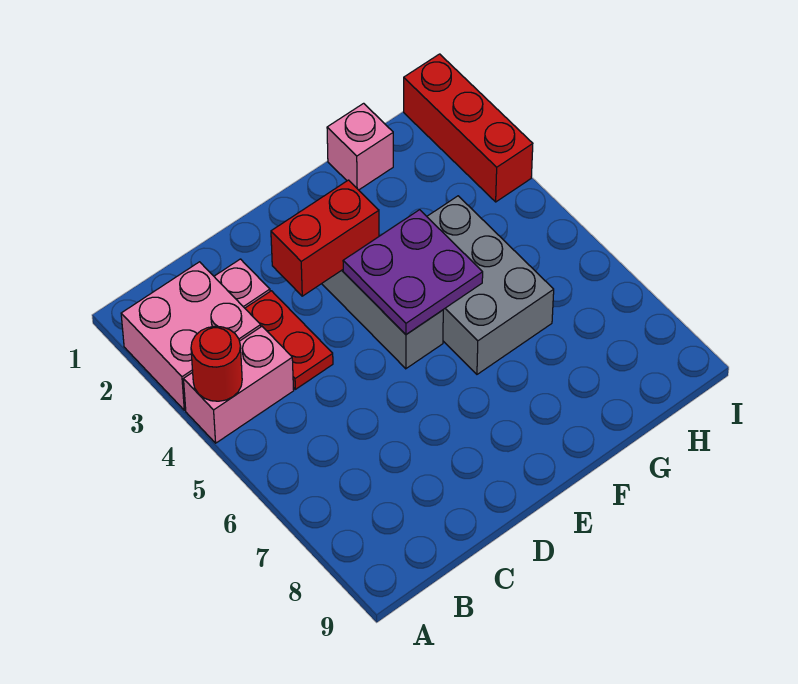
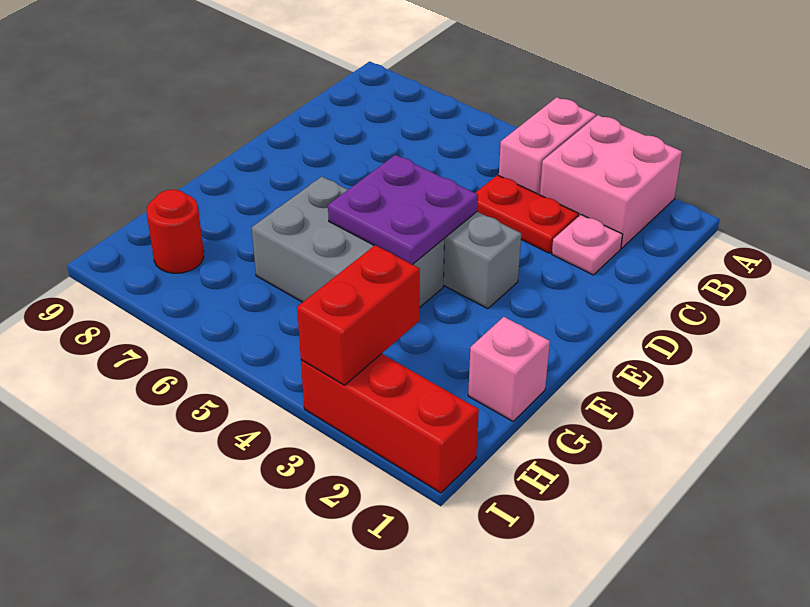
red 1x1 round brick [191,326,242,401] -> red 1x1 round brick moved to [147,190,204,273]
red 1x2 brick [271,180,379,296] -> red 1x2 brick moved to [297,245,420,385]

